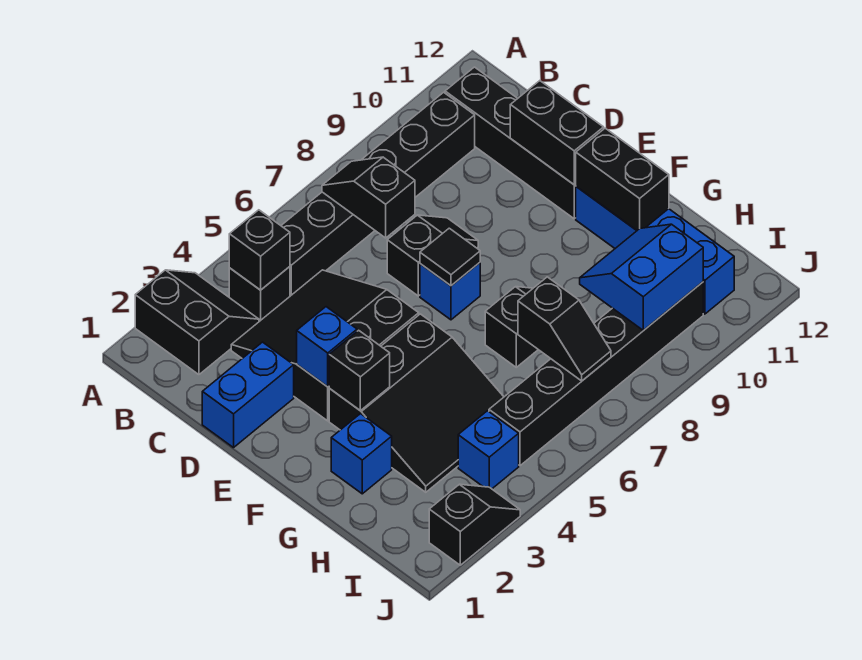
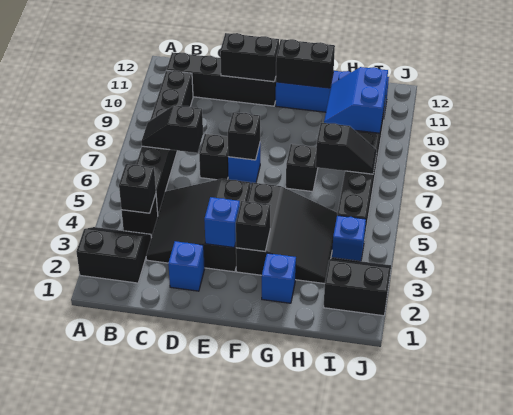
blue 1x2 brick [202,342,294,448] -> blue 1x1 brick [168,241,205,291]
black 1x1 tile [420,228,480,286] -> black 1x1 brick [228,112,260,160]
black 1x2 slope [429,484,520,565] -> black 2x2 slope [324,258,391,316]

